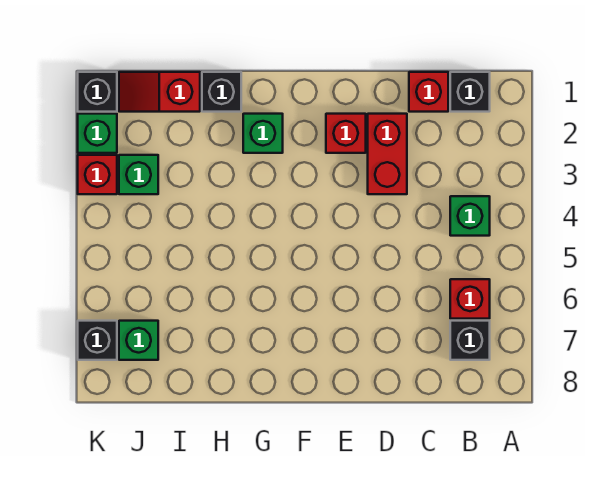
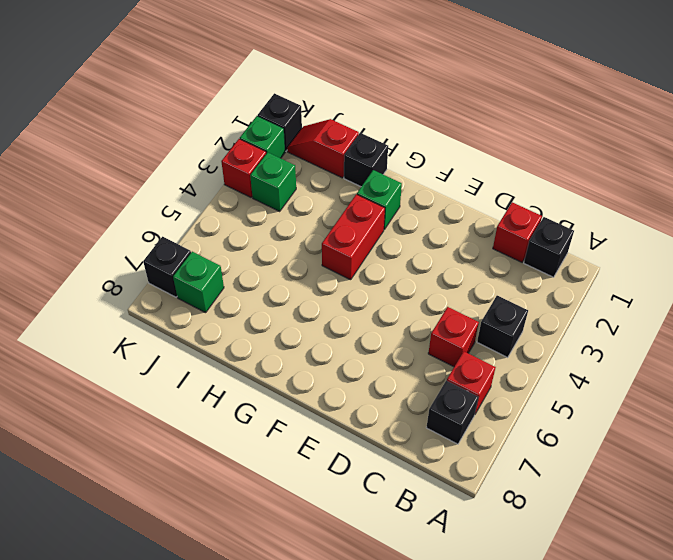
green 1x1 brick [450,196,490,236] -> black 1x1 brick [477,296,528,358]
red 1x2 brick [368,114,407,194] -> red 1x2 brick moved to [322,194,385,280]
red 1x1 brick [326,114,366,153] -> red 1x1 brick moved to [428,307,479,367]

